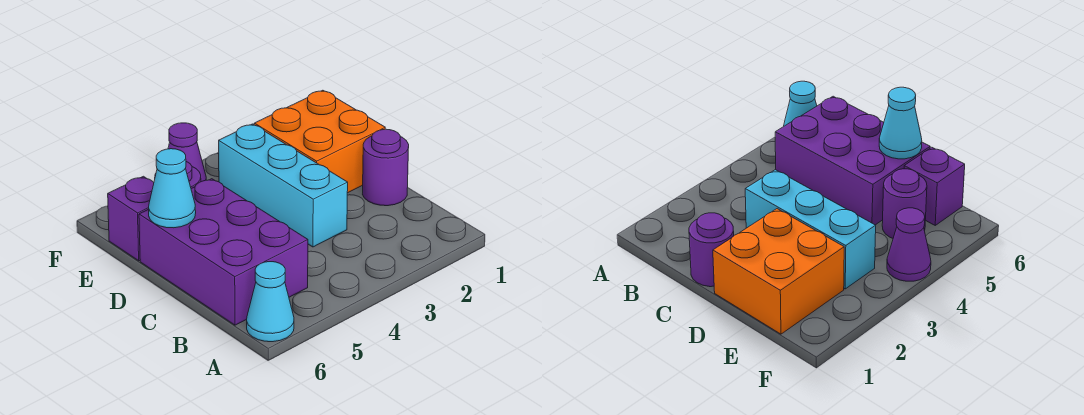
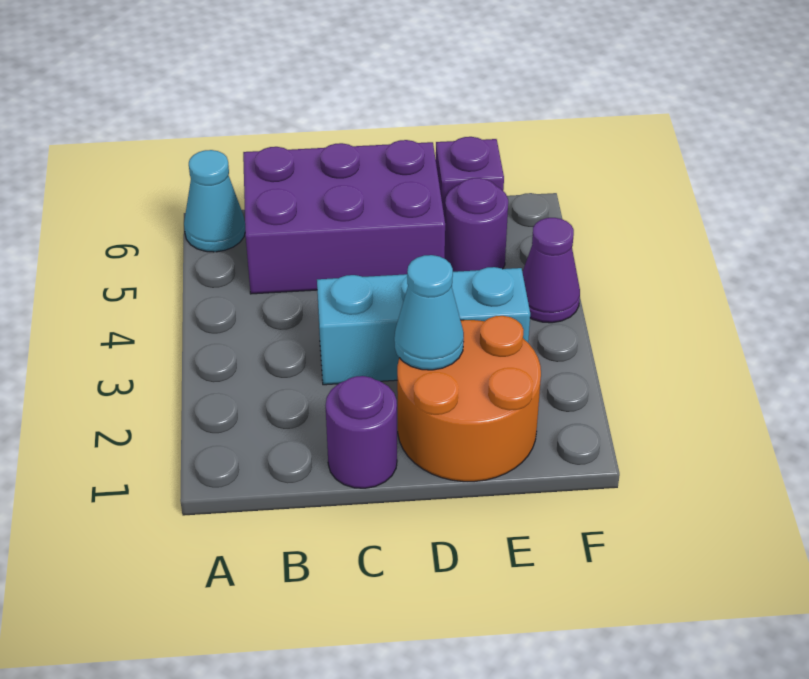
orange 2x2 brick [254,90,385,193] -> orange 2x2 round brick [397,316,541,482]
cyan 1x1 cone [149,149,196,228] -> cyan 1x1 cone moved to [394,255,464,370]

